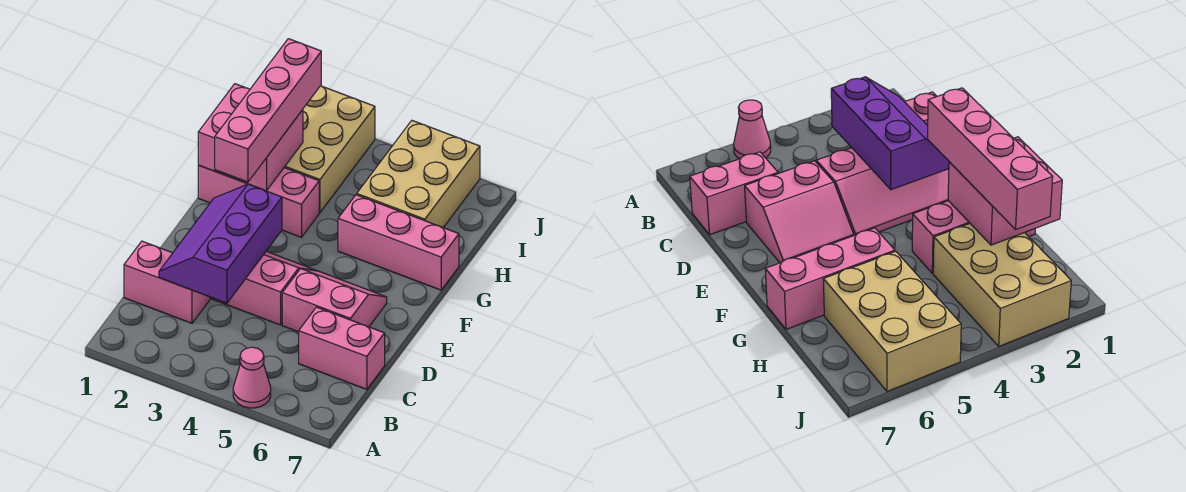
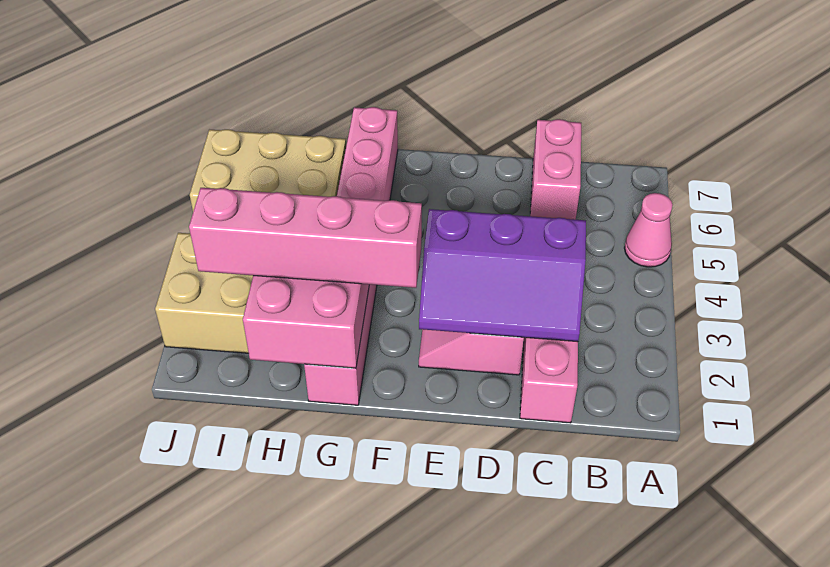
pink 2x2 slope [282,269,387,332] -> none

